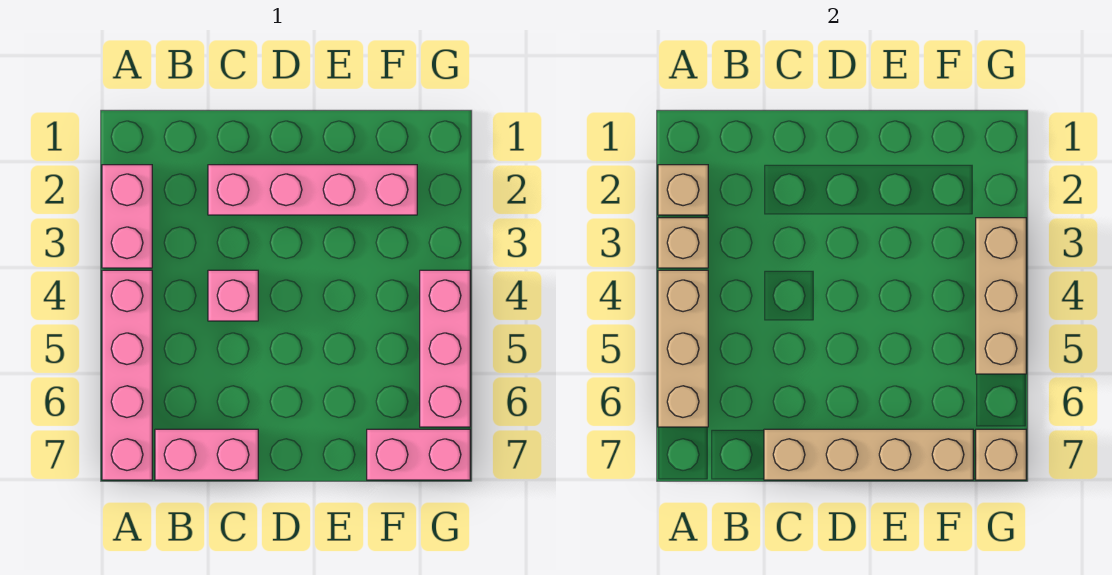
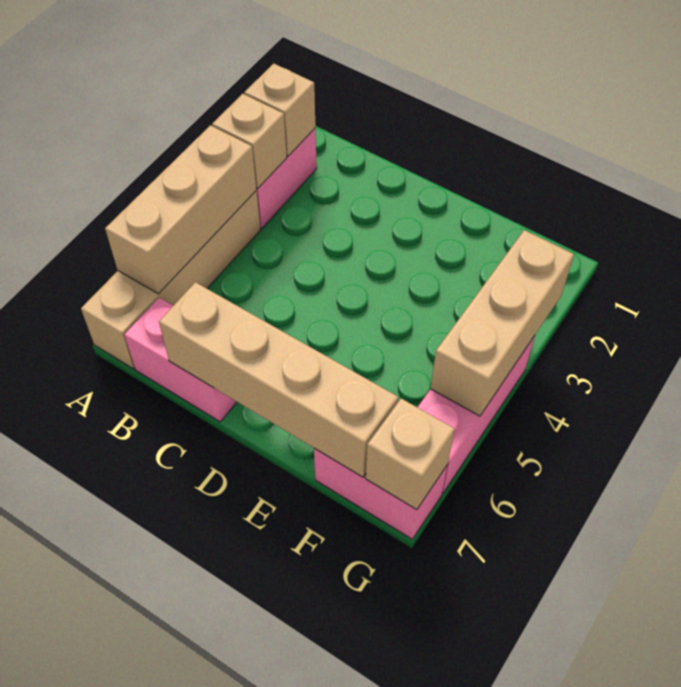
pink 1x4 brick [102,270,152,480] -> tan 1x4 brick [81,191,260,369]
pink 1x4 brick [208,165,417,215] -> none
pink 1x1 brick [208,270,258,321] -> none

